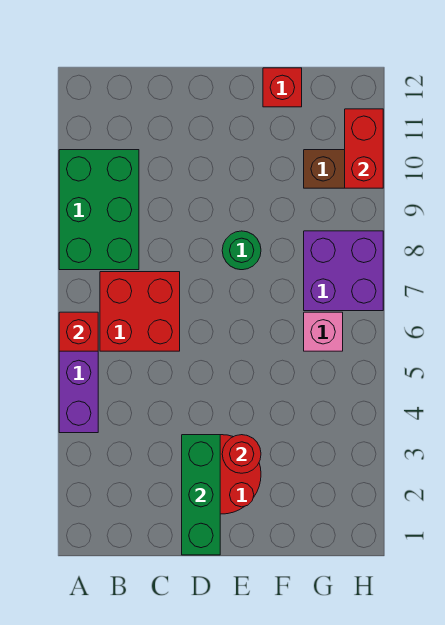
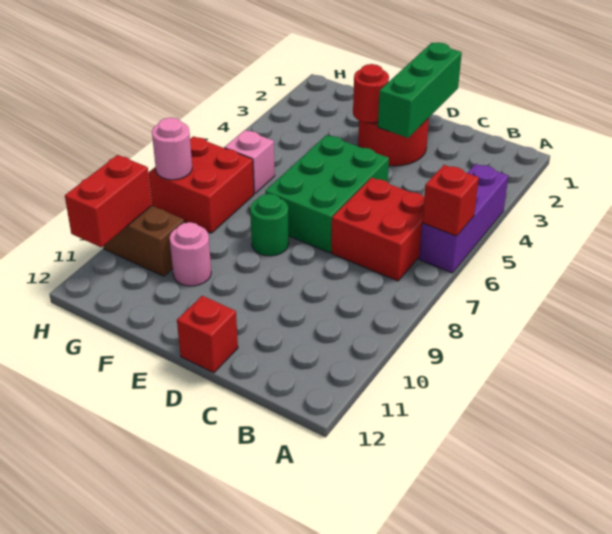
green 2x3 brick [59,150,139,270] -> green 2x3 brick moved to [265,135,389,253]
none -> pink 1x1 round brick [170,222,211,286]
red 1x1 brick [263,68,302,107] -> red 1x1 brick moved to [177,296,238,373]
purple 2x2 brick [304,231,383,311] -> red 2x2 brick [148,136,254,233]
none -> pink 1x1 round brick [152,118,192,180]

